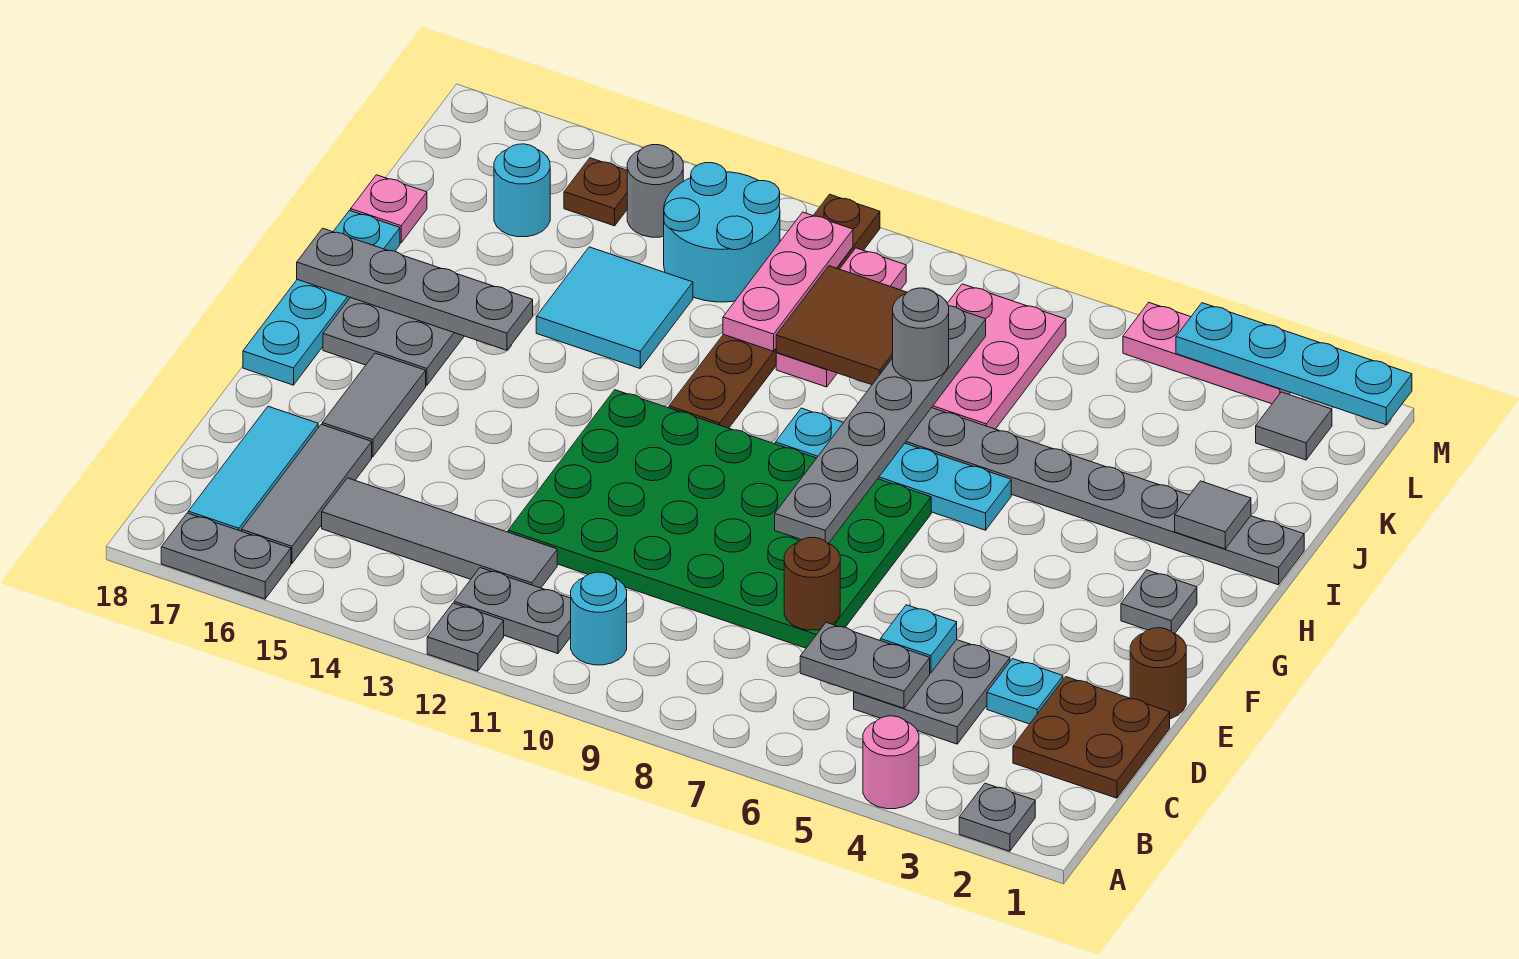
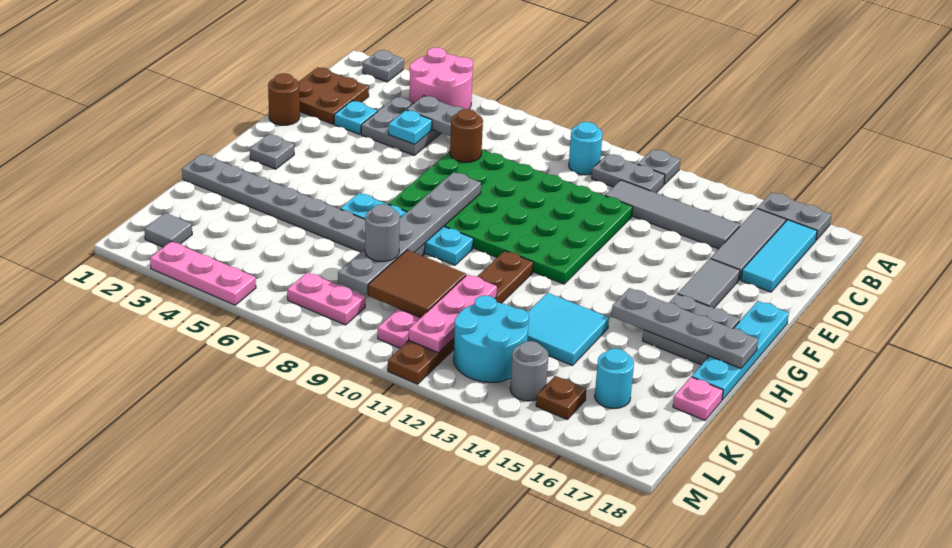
pink 1x1 round brick [863,716,919,809] -> pink 2x2 round brick [409,48,473,109]
grey 1x1 tile [1175,481,1251,549] -> none
pink 2x3 plate [932,284,1066,429] -> pink 1x2 plate [287,272,365,325]
cyan 1x4 plate [1176,303,1412,425] -> none

